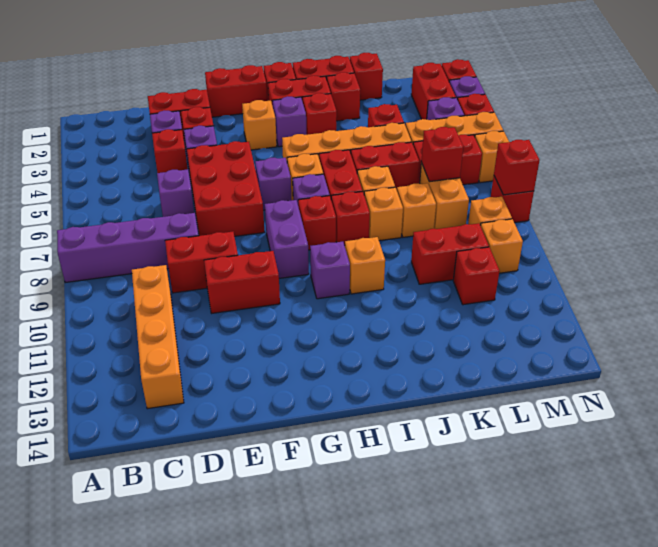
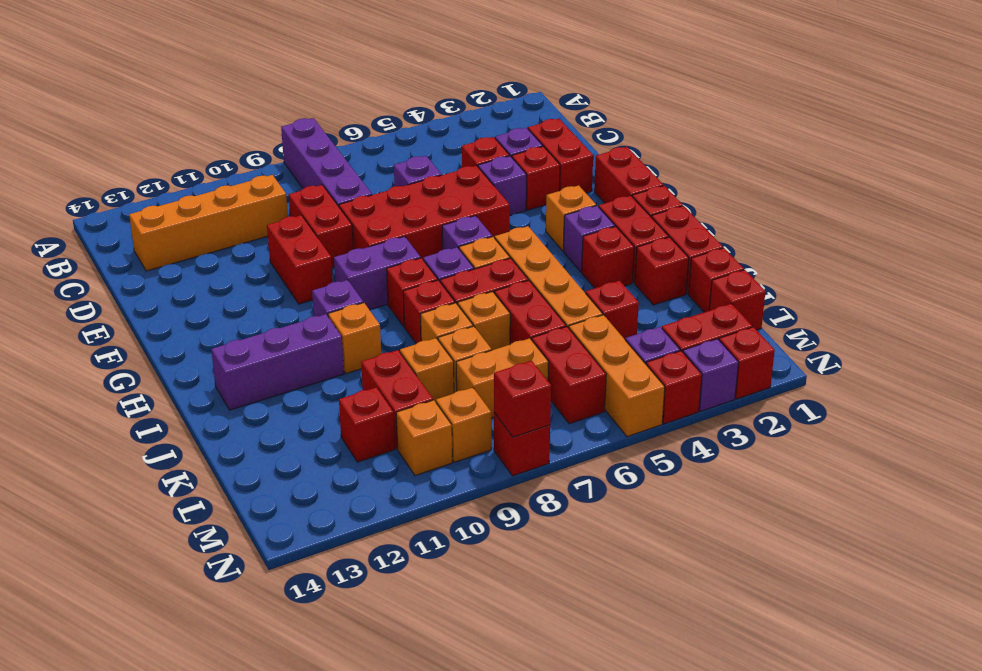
red 2x3 brick [187,141,264,236] -> red 2x4 brick [339,166,510,259]
none -> purple 1x3 brick [211,314,344,410]
red 1x1 brick [421,127,463,182] -> red 1x1 brick moved to [709,270,765,330]
orange 1x1 brick [475,131,509,183] -> orange 1x1 brick moved to [400,338,454,402]

